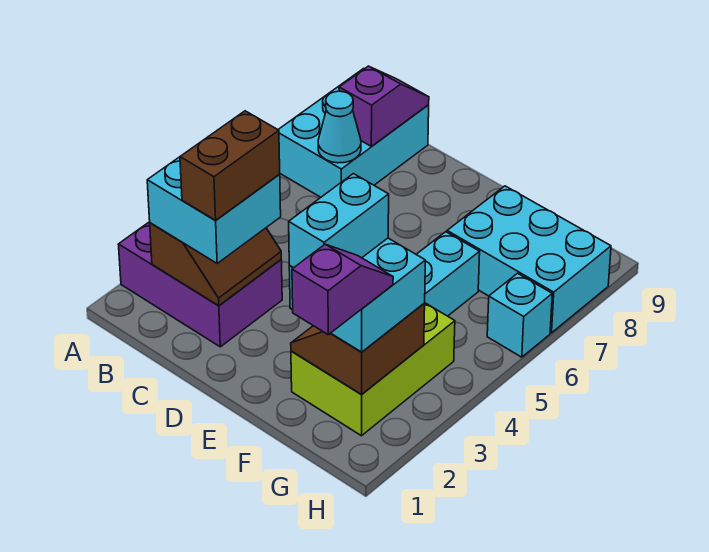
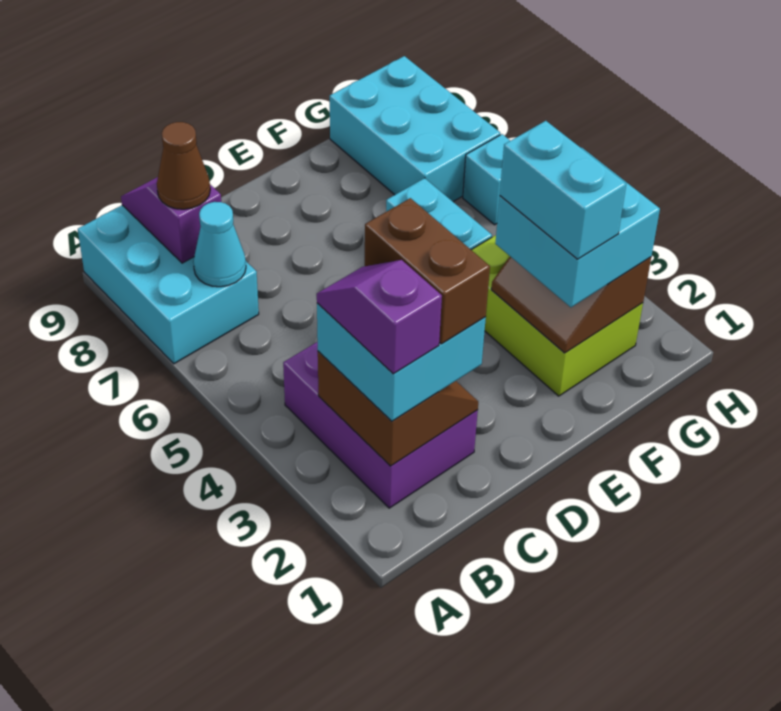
purple 2x3 brick [118,222,282,347] -> purple 2x3 brick turned to [283,342,478,508]
none -> brown 1x1 cone [157,122,210,209]
cyan 2x3 brick [447,186,611,333] -> cyan 2x3 brick turned to [330,56,500,202]
purple 1x2 slope [292,244,393,335] -> purple 1x2 slope moved to [317,260,442,374]

